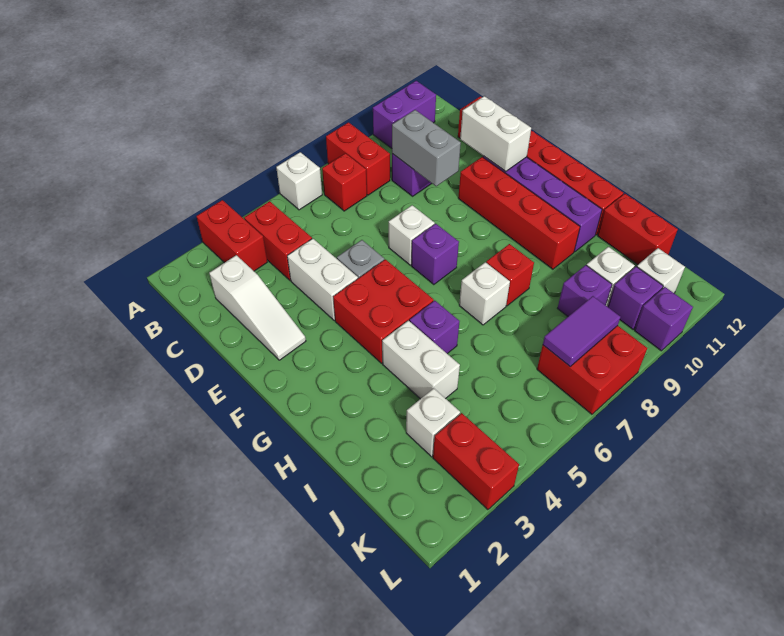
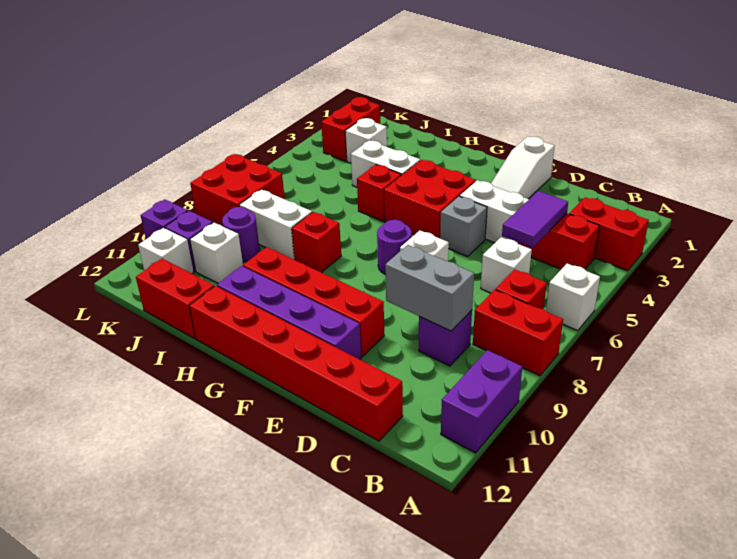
white 1x3 slope [209,255,306,360] -> white 1x3 slope turned to [491,137,554,199]
white 1x2 brick [460,96,531,171] -> white 1x2 brick moved to [239,189,312,260]
purple 1x1 brick [411,224,459,284] -> purple 1x1 round brick [377,220,412,275]
purple 1x1 brick [410,301,460,354] -> red 1x1 brick [357,165,401,221]
white 1x1 brick [459,262,510,325] -> white 1x1 brick moved to [481,237,532,293]
purple 1x1 brick [557,265,612,316] -> purple 1x1 round brick [222,207,260,262]
red 1x2 brick [433,413,519,510] -> red 1x2 brick turned to [321,97,380,161]
purple 1x2 tile [543,296,620,366] -> purple 1x2 tile moved to [502,191,568,248]

